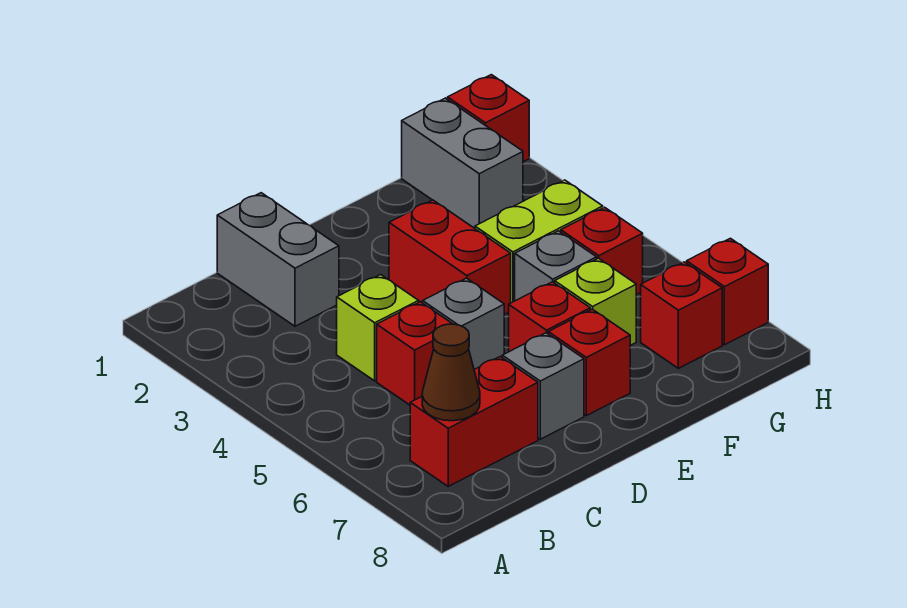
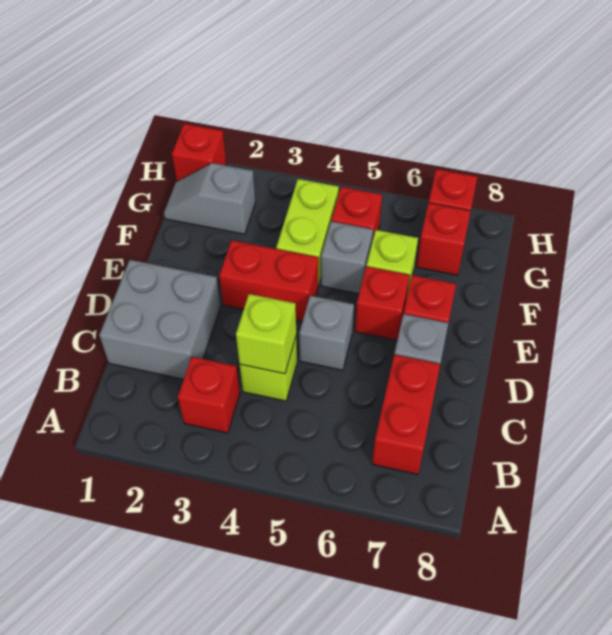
brown 1x1 cone [422,324,480,421] -> none
grey 1x2 brick [217,193,339,326] -> grey 2x2 brick [99,260,221,379]
none -> lime 1x1 brick [236,294,296,374]
red 1x1 brick [377,302,452,405] -> red 1x1 brick moved to [178,357,240,433]
grey 1x2 brick [402,98,523,228] -> grey 1x2 slope [164,163,255,234]

